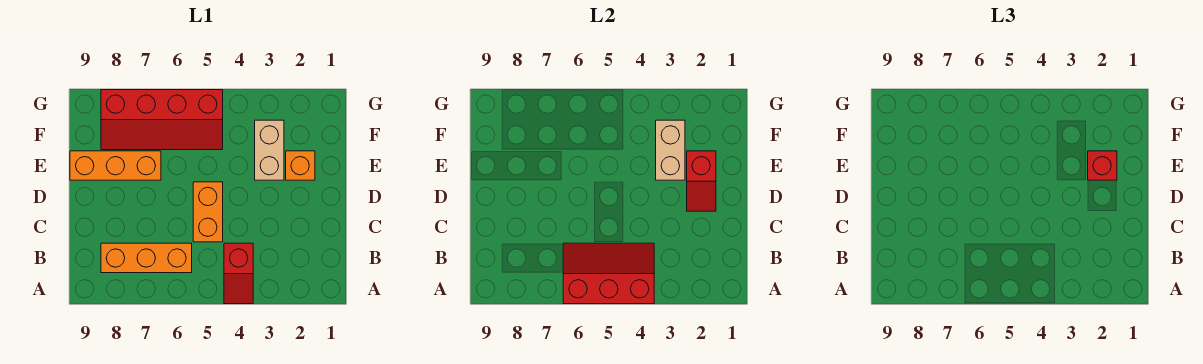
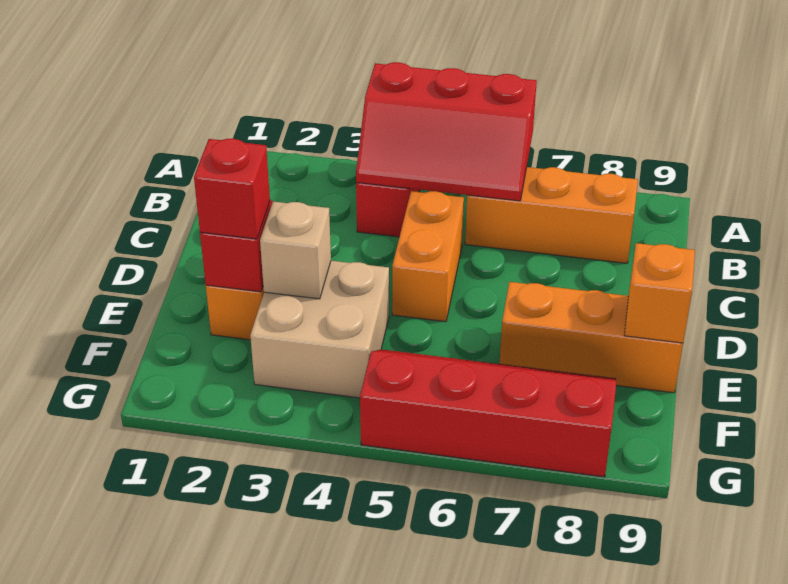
tan 1x2 brick [255,120,284,180] -> tan 2x2 brick [250,261,389,398]
tan 1x2 brick [656,120,685,180] -> tan 1x1 brick [260,201,331,299]
none -> orange 1x1 brick [624,243,695,343]

